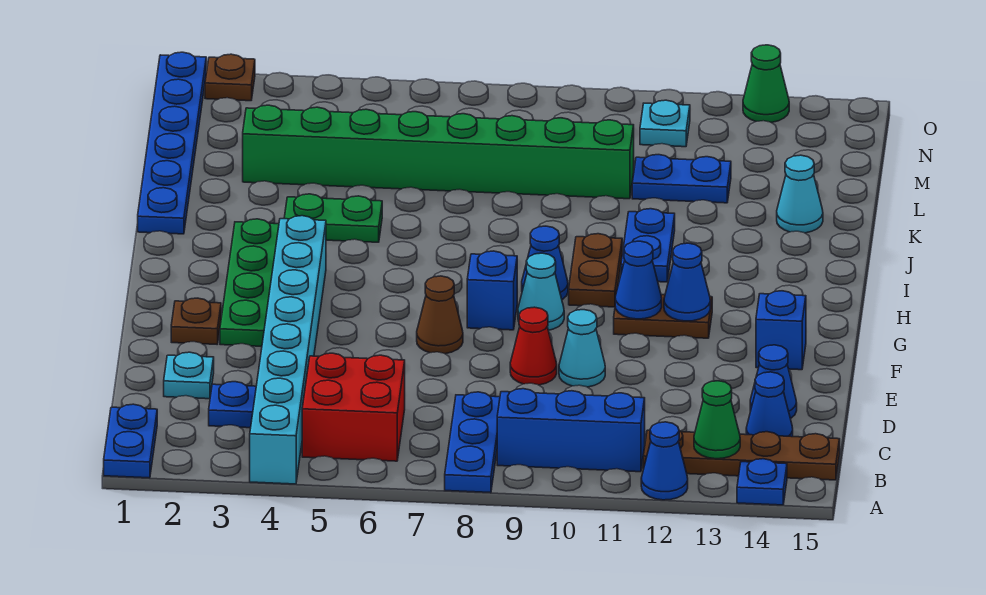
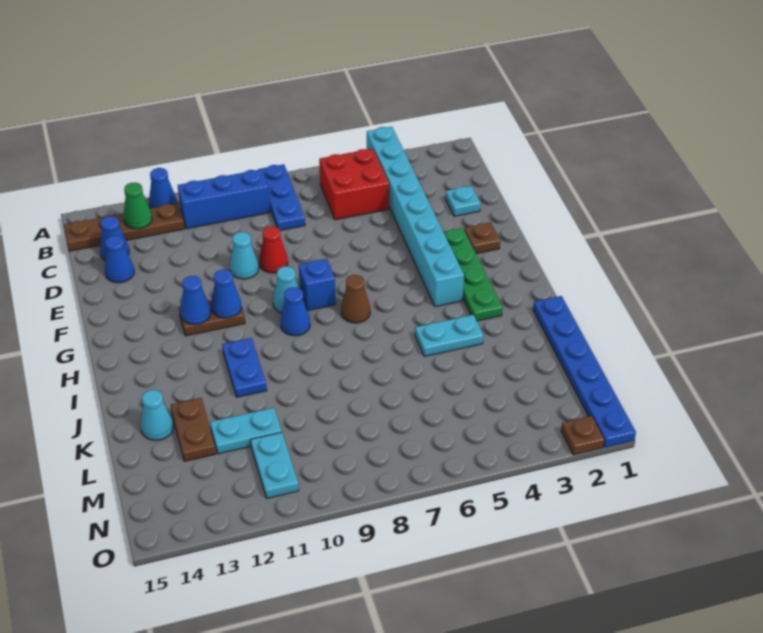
blue 1x2 plate [104,404,157,478] -> none
blue 1x1 plate [737,459,787,505] -> none
blue 1x1 plate [209,382,256,428] -> none
brown 1x1 cone [417,276,463,354] -> brown 1x1 cone moved to [341,275,370,323]
blue 1x1 brick [756,291,806,370] -> none
brown 1x2 plate [569,234,622,307] -> brown 1x2 plate moved to [171,398,216,461]
green 1x2 plate [284,194,382,242] -> cyan 1x2 plate [415,315,483,357]
green 1x8 brick [243,105,634,199] -> none
blue 1x2 plate [632,155,731,203] -> cyan 1x2 plate [210,408,282,454]
cyan 1x1 plate [640,100,690,147] -> cyan 1x2 plate [251,432,299,498]
green 1x1 cone [743,45,789,123] -> none

